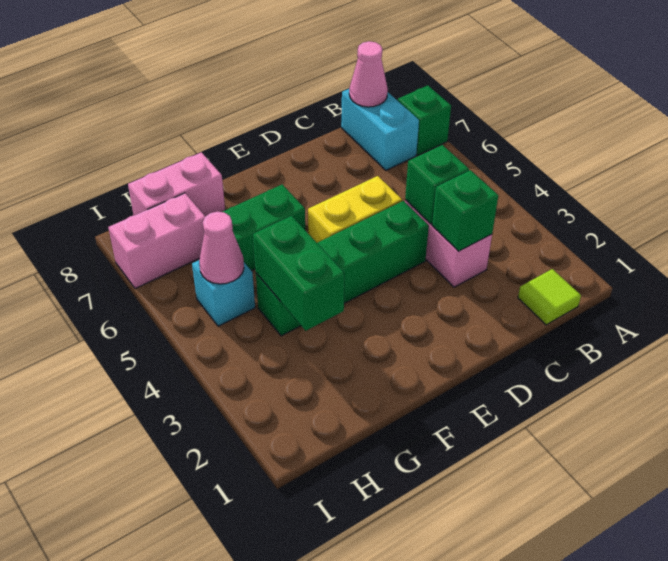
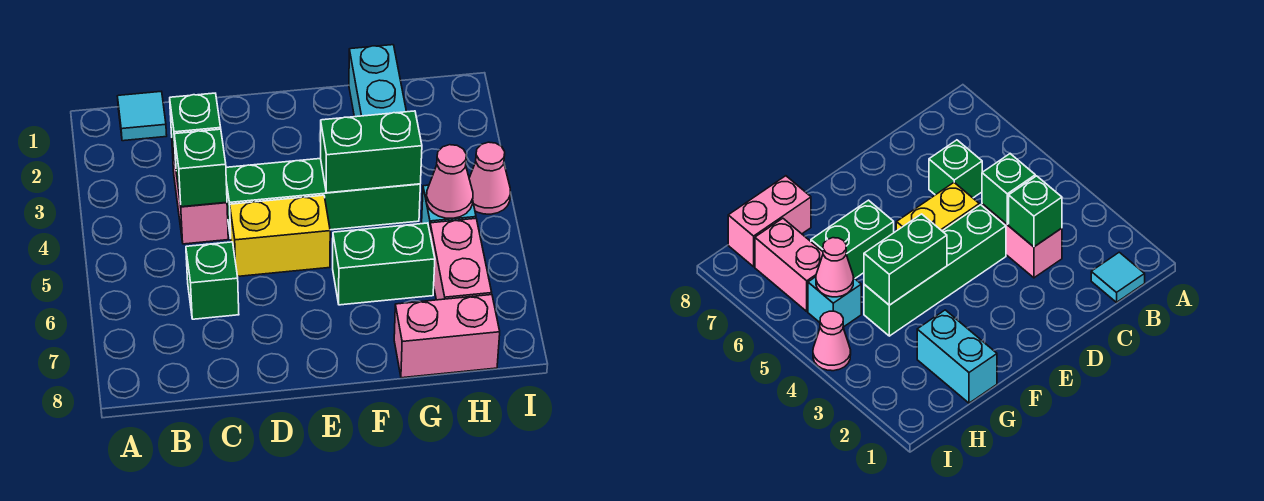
green 1x1 brick [397,85,451,155] -> green 1x1 brick moved to [186,242,239,319]
lime 1x1 tile [518,269,581,325] -> cyan 1x1 tile [117,92,167,141]
cyan 1x2 brick [341,89,419,170] -> cyan 1x2 brick moved to [349,45,406,117]
pink 1x1 cone [349,41,388,107] -> pink 1x1 cone moved to [469,142,510,214]
green 1x2 brick [253,216,344,331] -> green 1x2 brick turned to [321,111,422,193]
pink 1x2 brick [108,193,205,289] -> pink 1x2 brick turned to [430,218,492,300]

